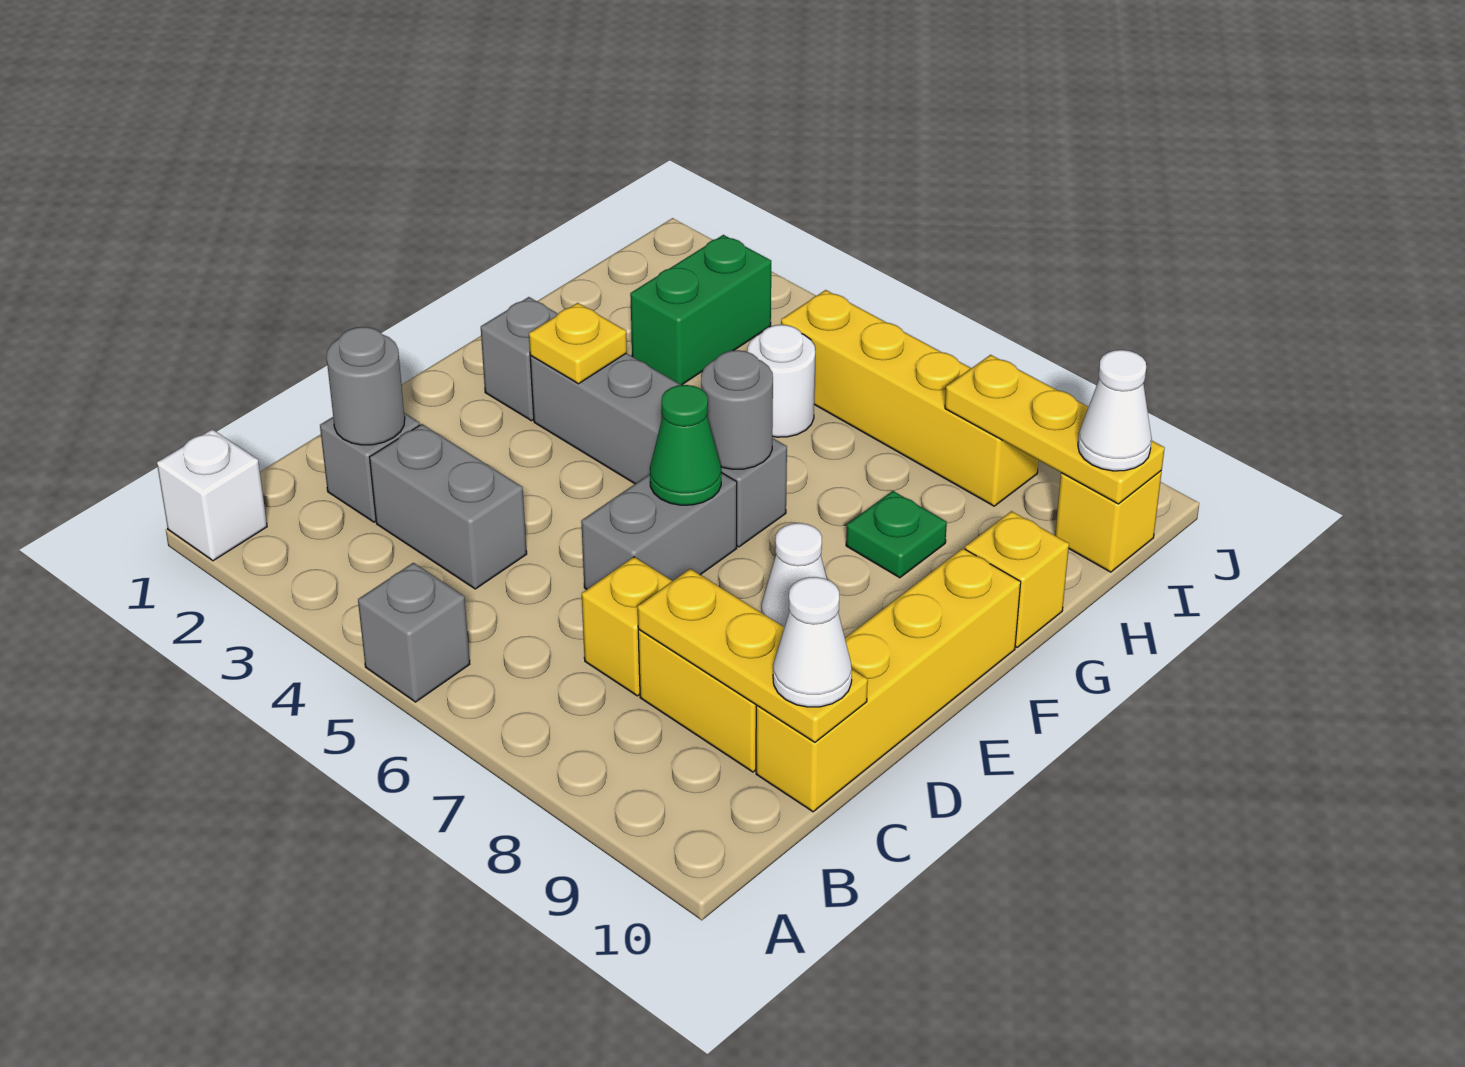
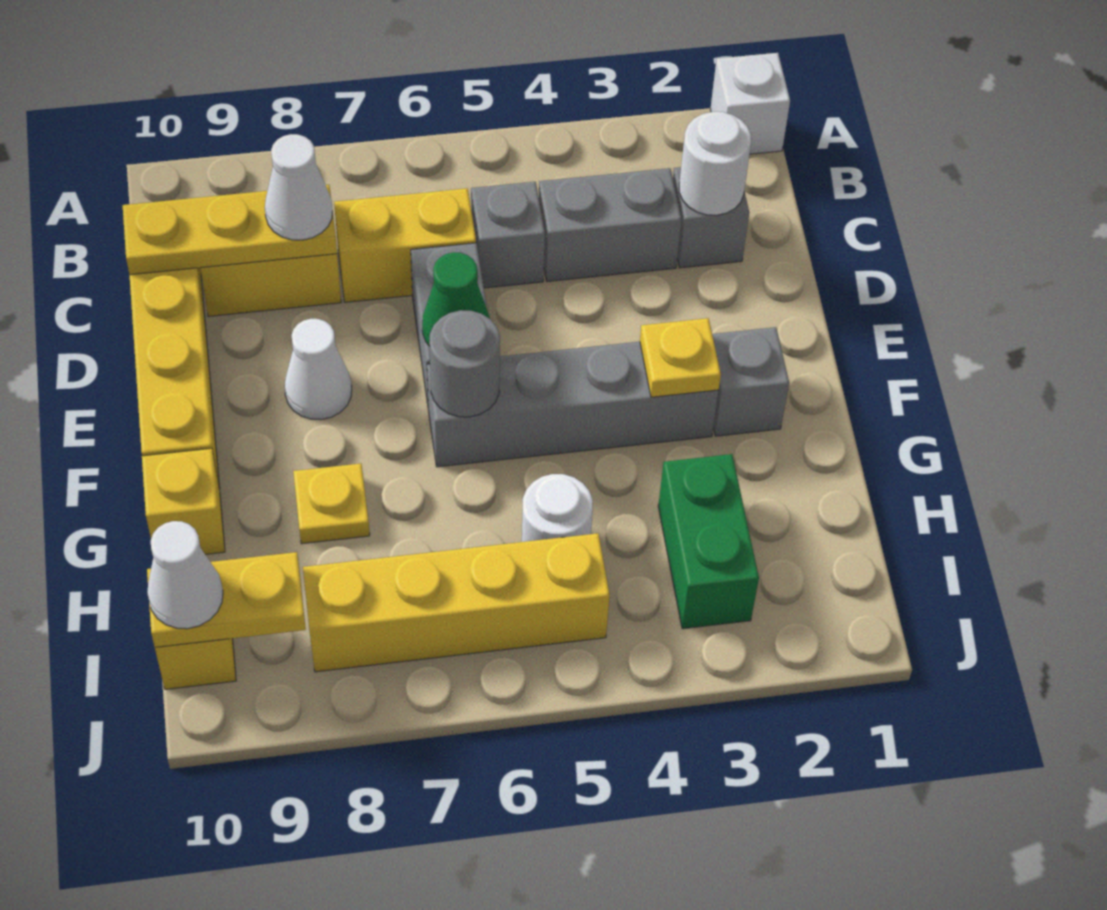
grey 1x1 brick [358,563,470,702] -> grey 1x1 brick moved to [471,182,545,288]
grey 1x1 round brick [327,327,405,445] -> white 1x1 round brick [679,112,751,215]
yellow 1x1 brick [582,557,672,696] -> yellow 1x2 brick [334,188,476,302]
white 1x1 cone [773,577,852,707] -> white 1x1 cone moved to [265,134,333,240]
green 1x1 plate [846,491,947,578] -> yellow 1x1 plate [293,463,370,544]
yellow 1x3 plate [945,355,1165,504] -> yellow 1x2 plate [147,552,306,647]

